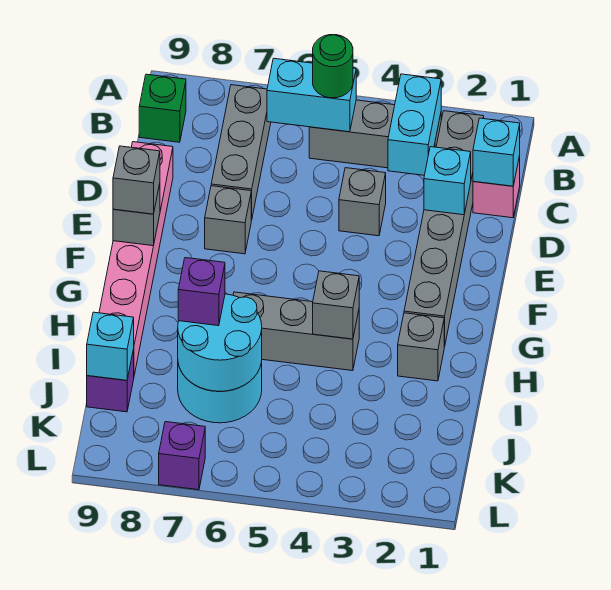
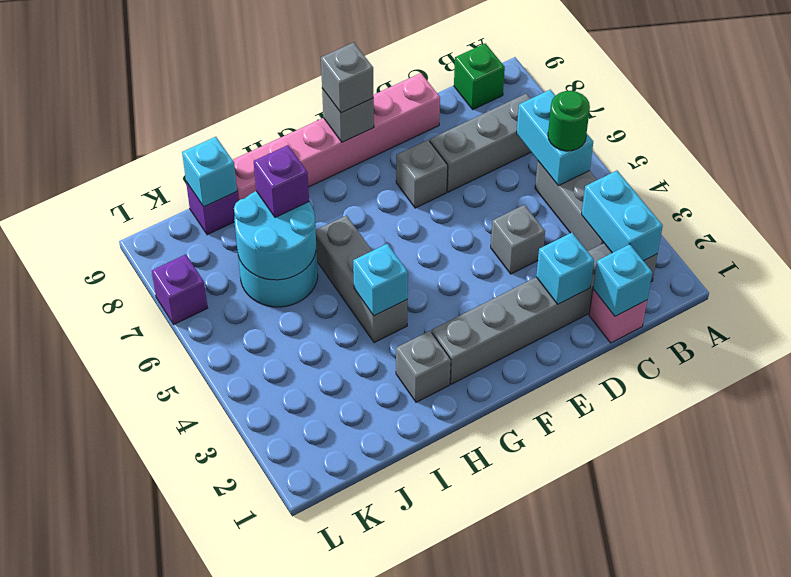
cyan 1x2 brick [388,74,441,175] -> cyan 1x2 brick turned to [581,171,663,261]
grey 1x1 brick [313,271,359,339] -> cyan 1x1 brick [353,244,408,316]

